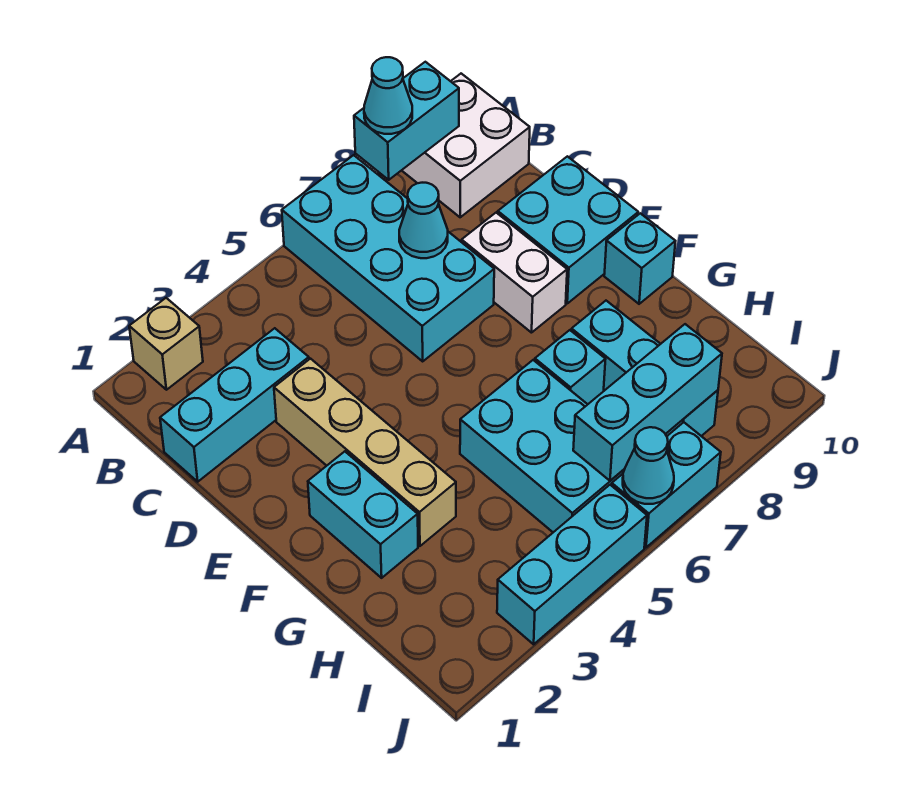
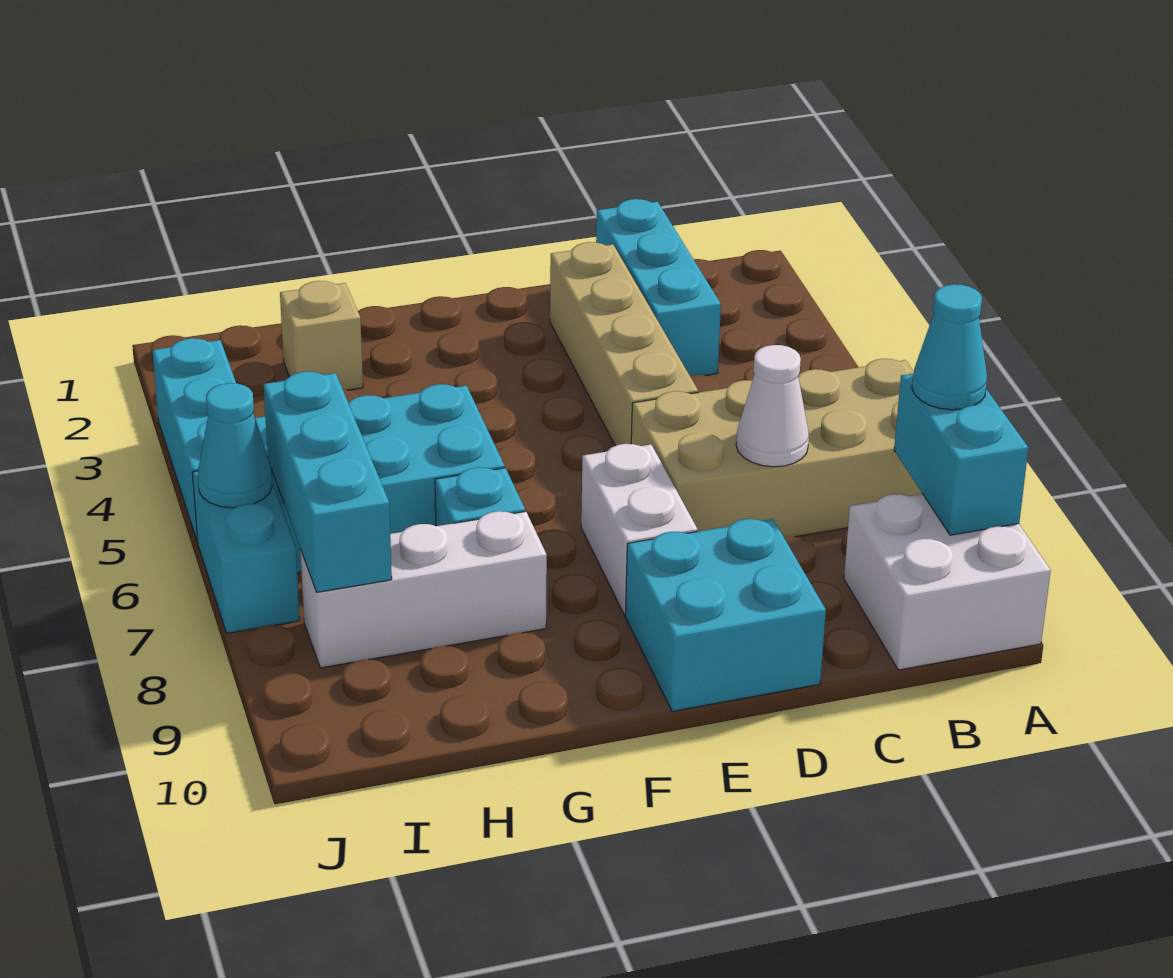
tan 1x1 brick [129,298,203,390] -> tan 1x1 brick moved to [280,281,363,390]
cyan 2x4 brick [282,155,494,361] -> tan 2x4 brick [631,359,922,537]
cyan 1x1 cone [399,183,448,258] -> white 1x1 cone [736,345,809,467]
tan 1x4 brick [274,359,456,546] -> tan 1x4 brick turned to [550,242,698,446]
white 1x2 brick [462,213,567,333] -> white 1x2 brick turned to [581,444,698,615]
cyan 1x2 brick [308,451,418,578] -> none
cyan 1x1 brick [604,213,675,304] -> none
cyan 1x3 brick [571,301,718,436] -> white 1x3 brick [300,511,547,668]

